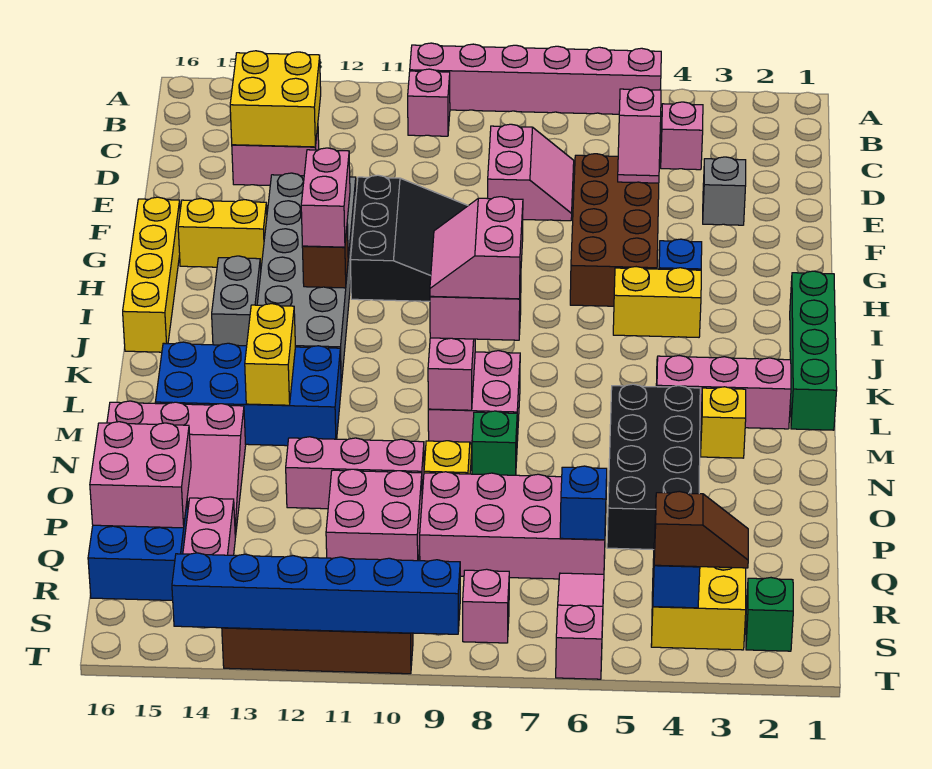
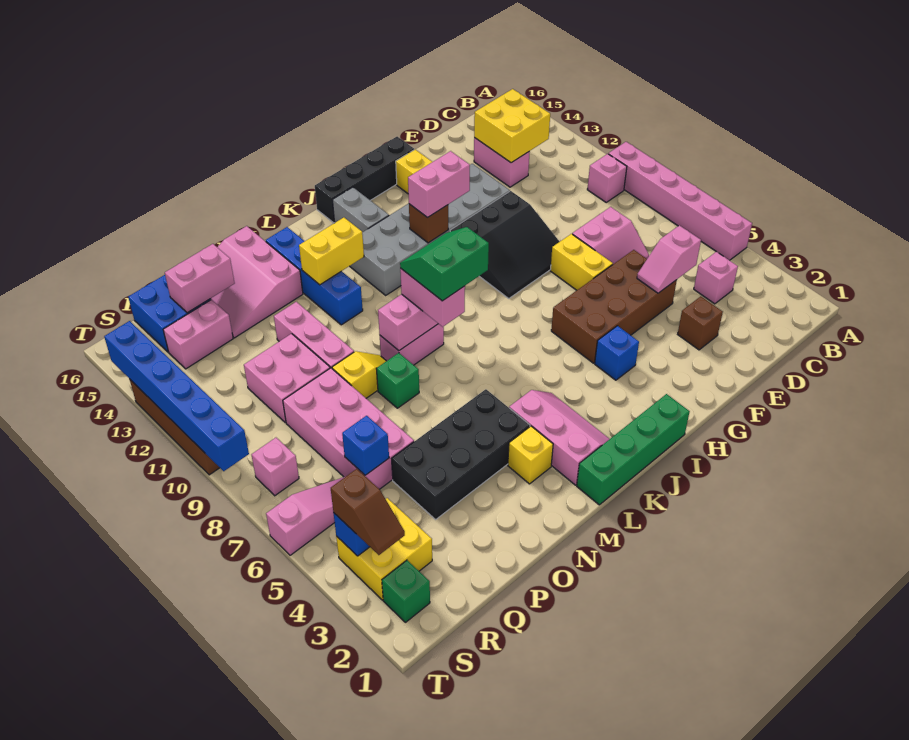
grey 1x1 brick [703,157,746,225] -> brown 1x1 brick [678,296,723,350]
yellow 1x4 brick [123,197,180,352] -> black 1x4 brick [315,137,414,223]
yellow 1x2 brick [613,267,701,337] -> yellow 1x2 brick moved to [550,234,613,290]
grey 1x2 brick [212,256,261,346] -> grey 1x2 brick turned to [333,187,389,232]
pink 2x2 slope [430,197,523,299] -> green 2x2 slope [400,227,489,301]
pink 2x2 brick [428,351,520,445] -> pink 1x2 brick [380,324,444,365]
blue 2x4 brick [155,342,341,446] -> blue 1x4 brick [266,227,363,325]
pink 2x2 brick [90,422,191,528] -> pink 1x2 brick [165,244,235,313]

